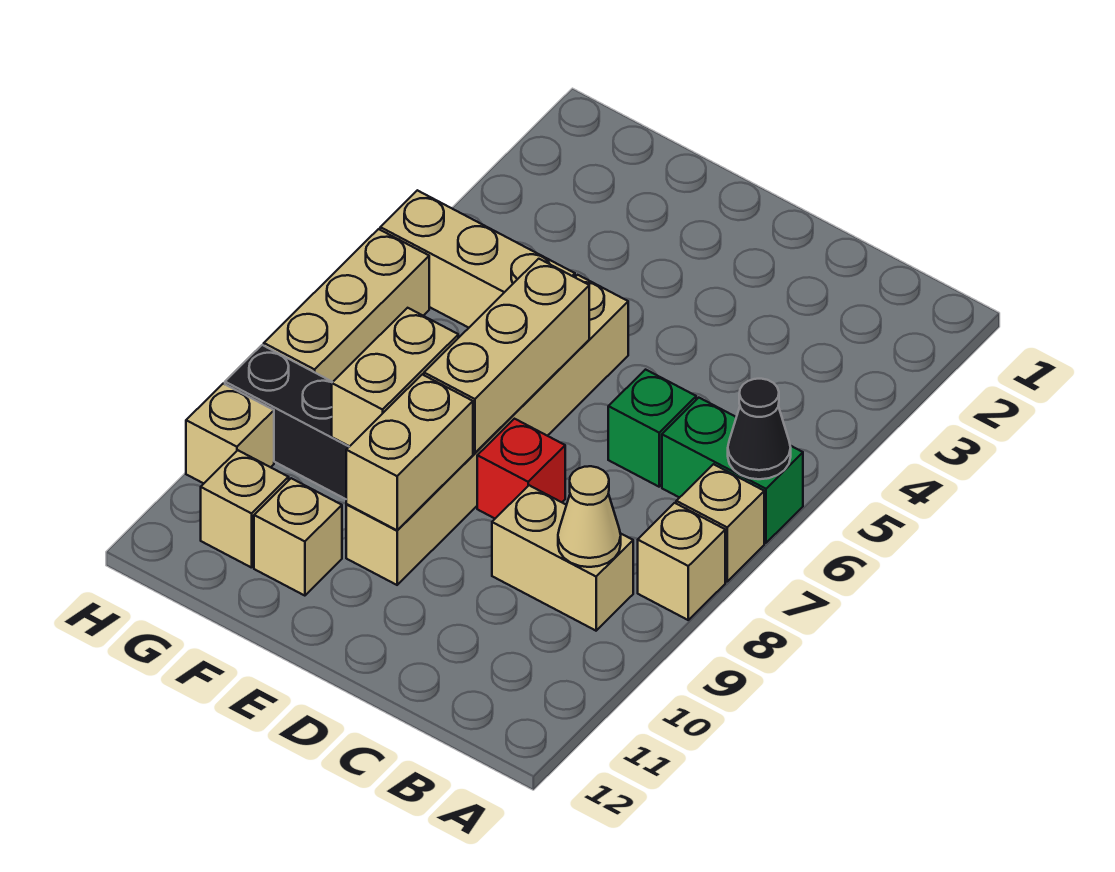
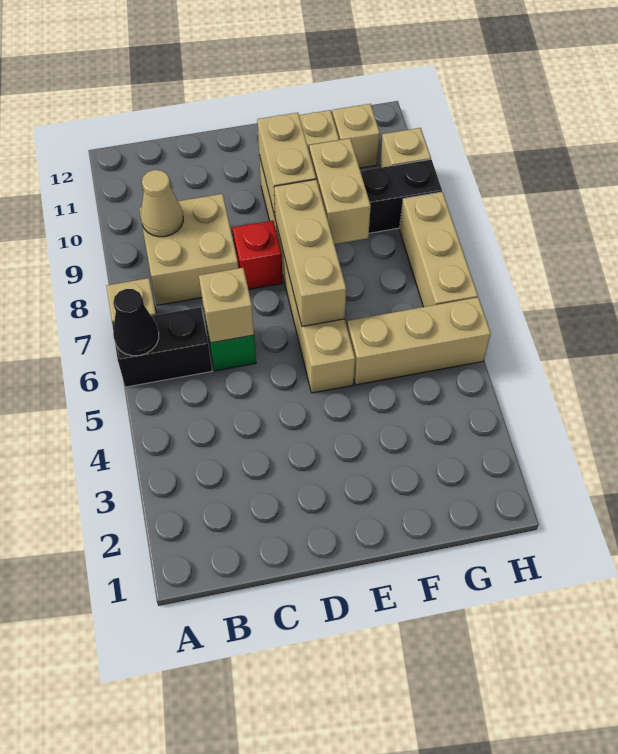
green 1x2 brick [662,398,803,543] -> black 1x2 brick [112,307,212,387]
tan 1x1 brick [638,503,725,620] -> tan 1x1 brick moved to [199,268,254,343]
tan 1x2 brick [492,485,633,631] -> tan 2x2 brick [139,194,238,305]

